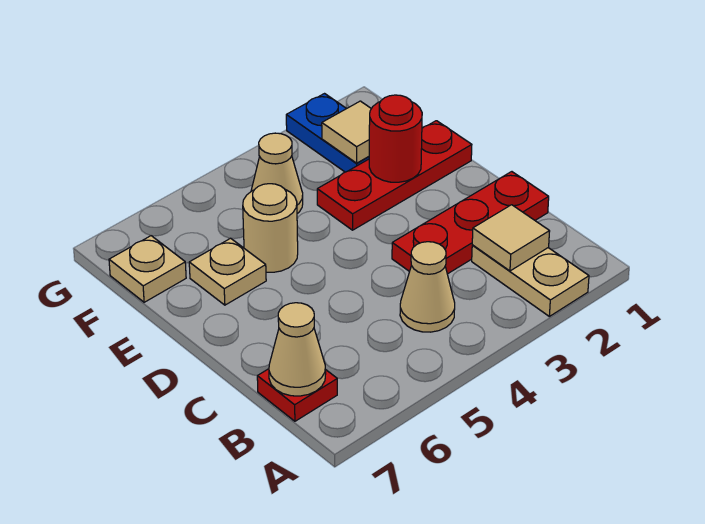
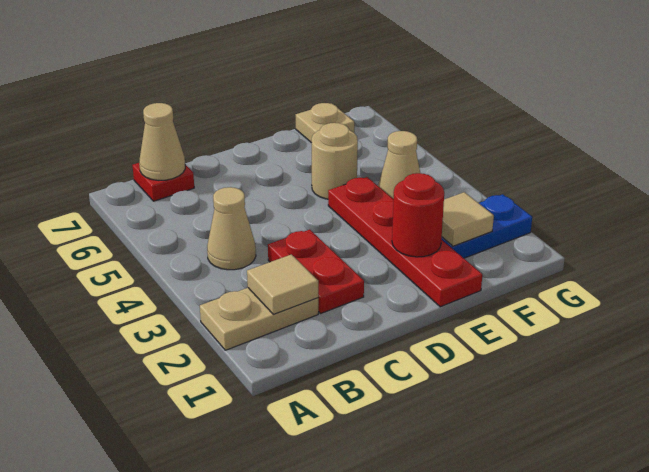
red 1x3 plate [392,172,549,274] -> red 1x2 plate [268,230,364,313]
red 1x3 plate [317,121,472,230] -> red 1x4 plate [328,177,482,307]
tan 1x1 plate [189,238,266,305] -> none

